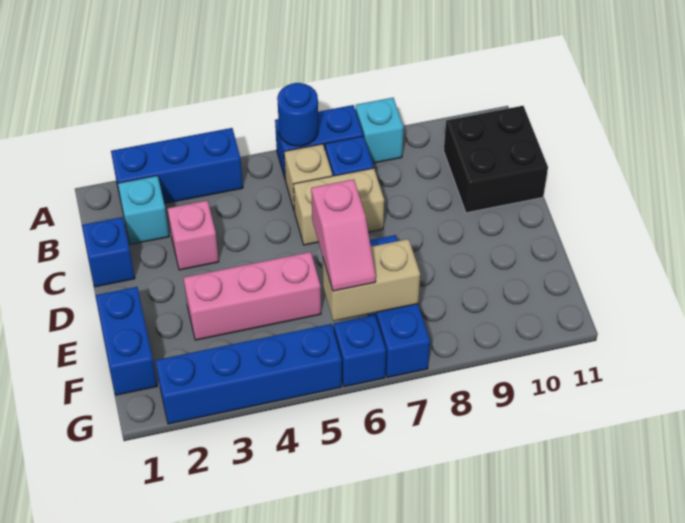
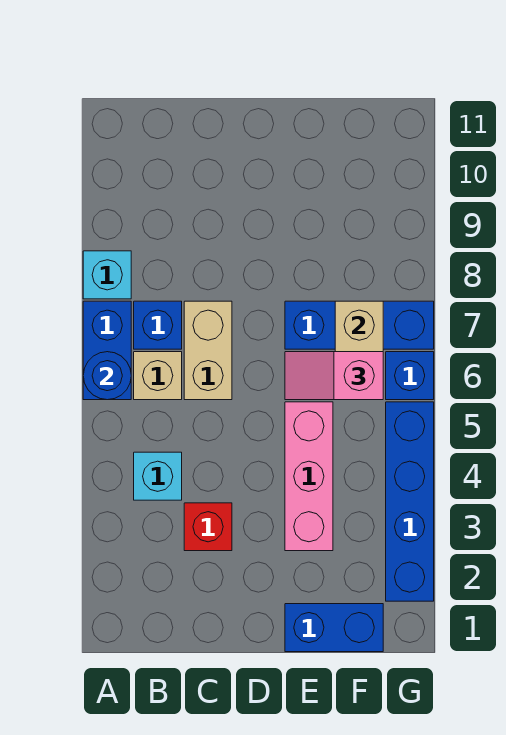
blue 1x3 brick [111,128,243,204] -> none
cyan 1x1 brick [118,176,169,244] -> cyan 1x1 brick moved to [134,452,182,500]
black 2x2 brick [444,106,548,213] -> none
blue 1x1 brick [82,217,135,287] -> none
pink 1x1 brick [168,201,219,270] -> red 1x1 brick [184,503,232,551]
pink 1x2 slope [311,179,376,291] -> pink 1x2 slope turned to [285,352,383,400]

